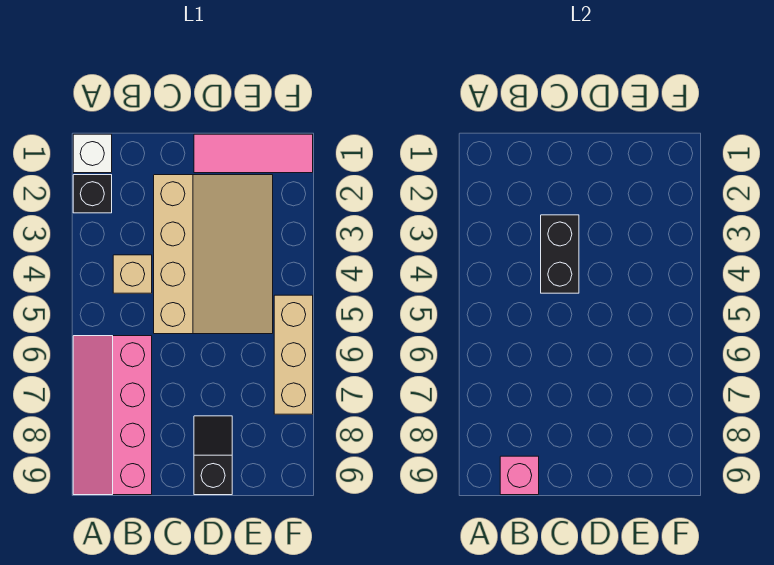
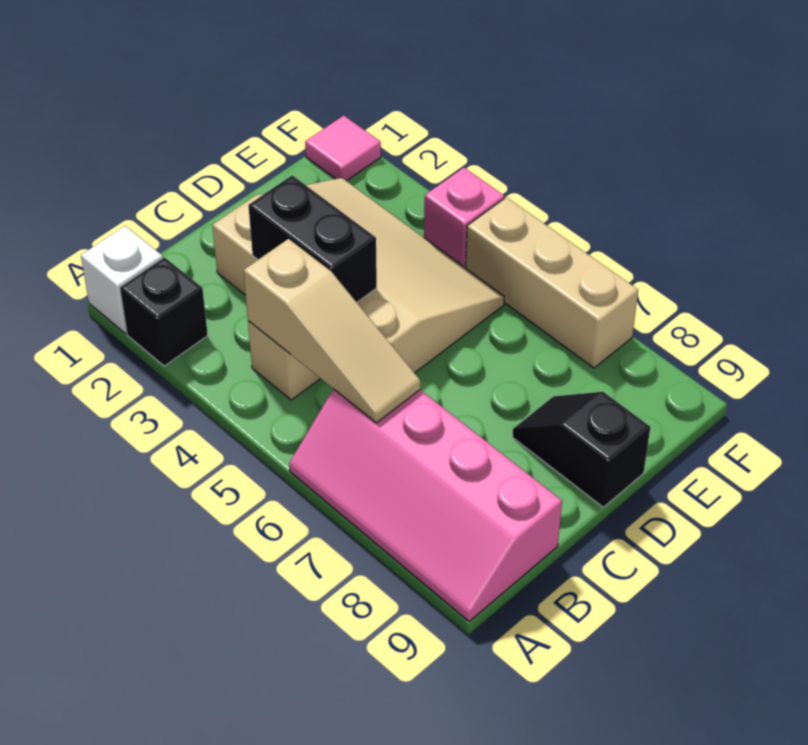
none -> tan 1x3 slope [244,239,420,423]
pink 1x1 brick [500,456,539,495] -> pink 1x1 brick moved to [424,168,504,268]
pink 1x3 tile [194,134,313,173] -> pink 1x1 tile [305,116,381,181]

